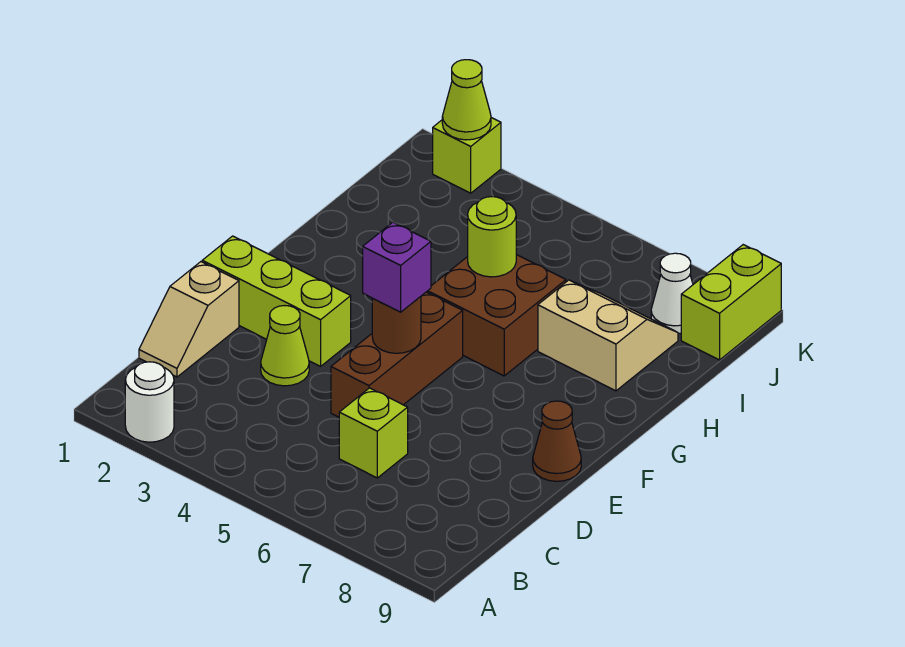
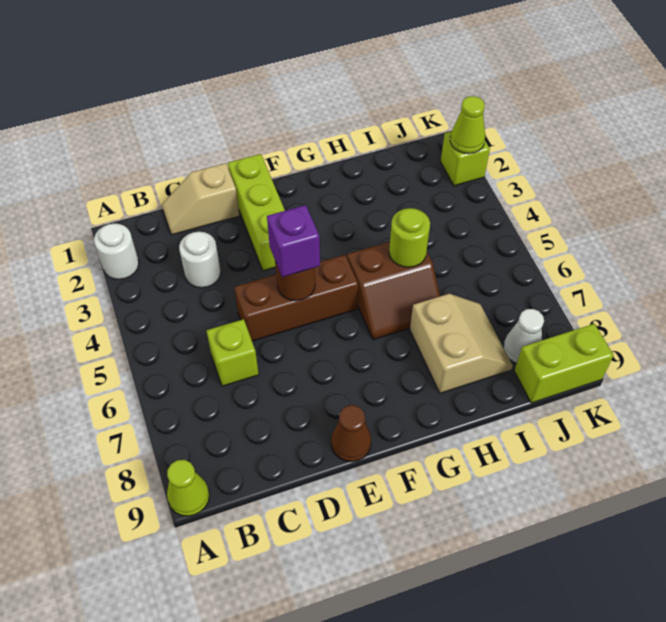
none -> white 1x1 round brick [179,232,221,288]
lime 1x1 cone [261,306,309,386] -> lime 1x1 cone moved to [167,460,209,516]
brown 2x2 brick [427,255,566,376] -> brown 2x2 slope [347,242,440,340]

